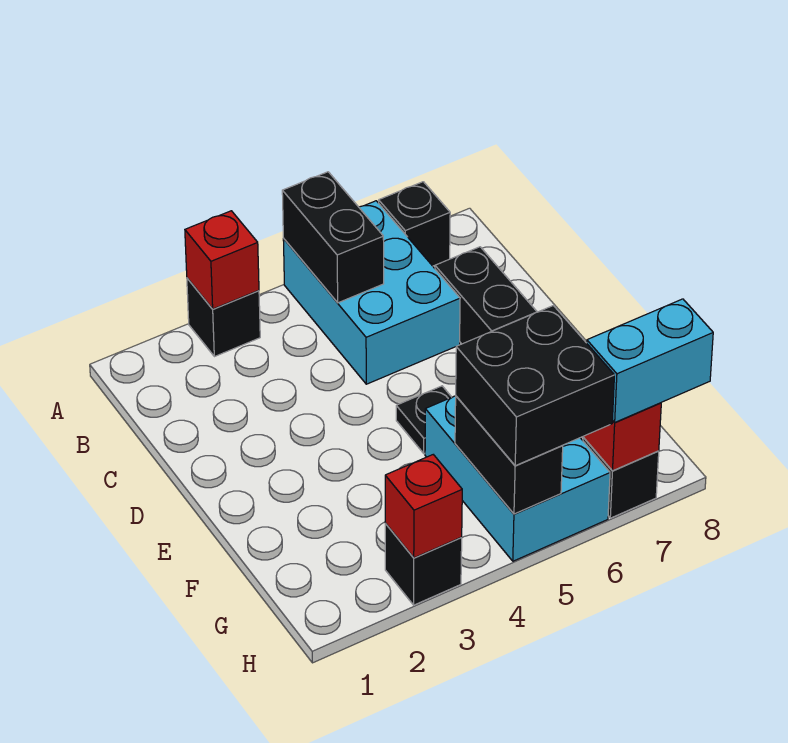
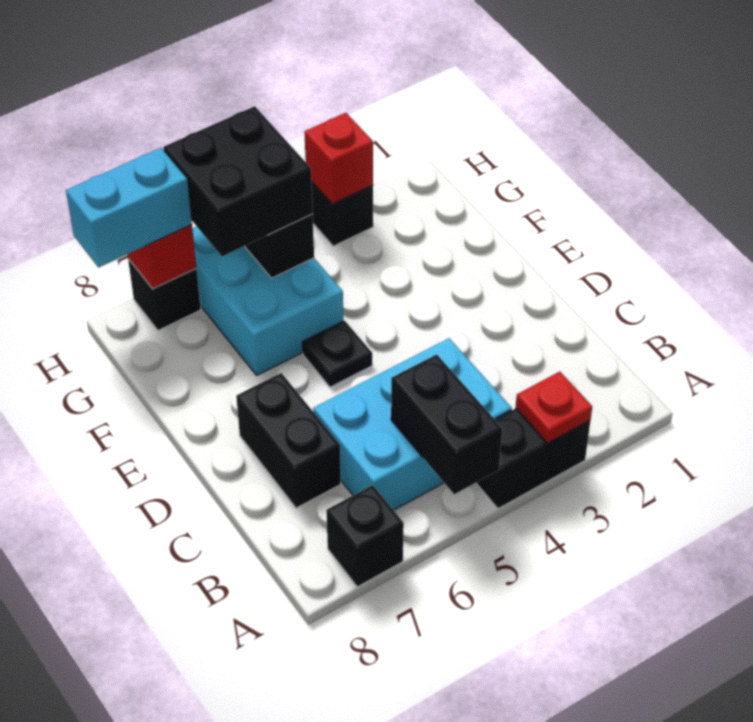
black 1x1 brick [187,278,260,357] -> black 1x2 brick [476,408,590,509]
red 1x1 brick [185,211,259,309] -> red 1x1 plate [516,372,592,443]
cyan 2x3 brick [283,201,460,384] -> cyan 2x3 brick turned to [313,338,512,510]

